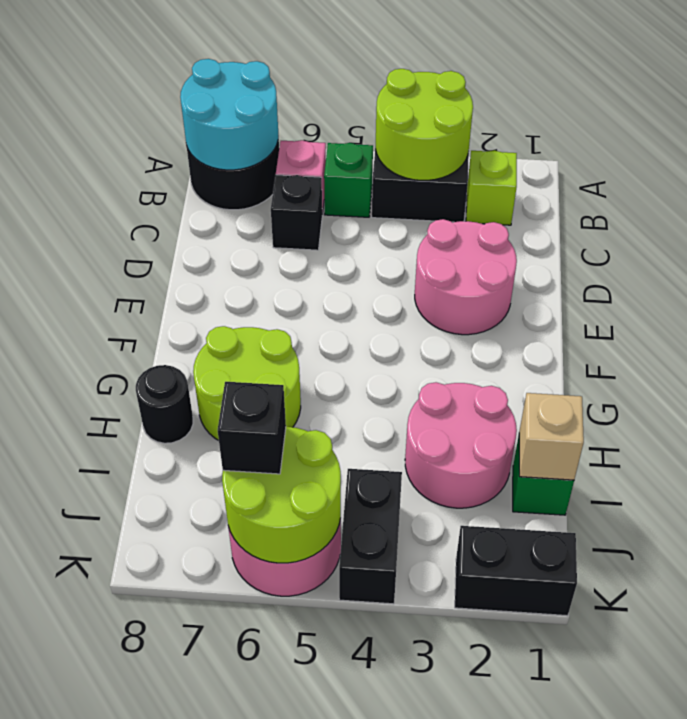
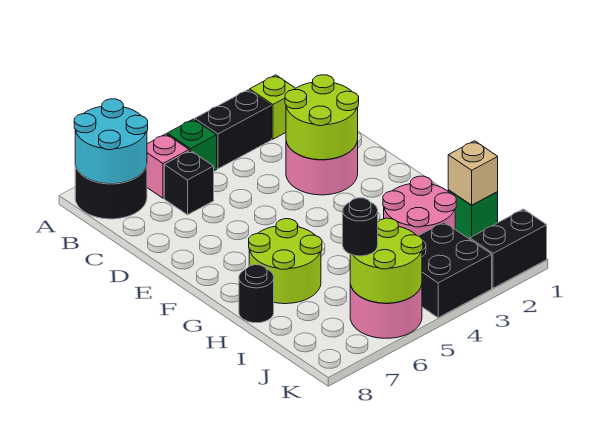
lime 2x2 round brick [376,69,473,180] -> lime 2x2 round brick moved to [285,75,359,160]
black 1x2 brick [339,469,402,604] -> black 2x2 brick [419,222,492,318]
black 1x1 brick [218,382,286,474] -> black 1x1 round brick [343,198,378,256]

